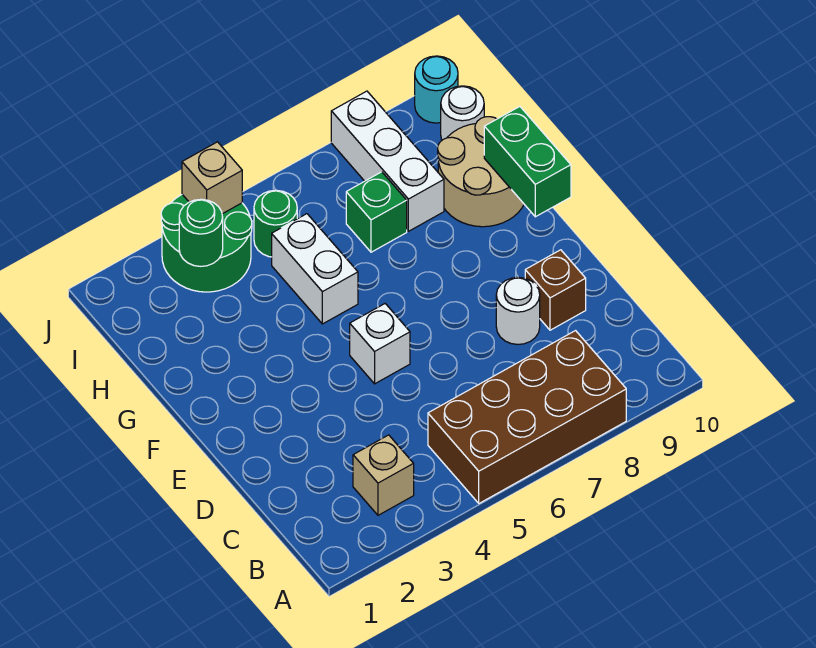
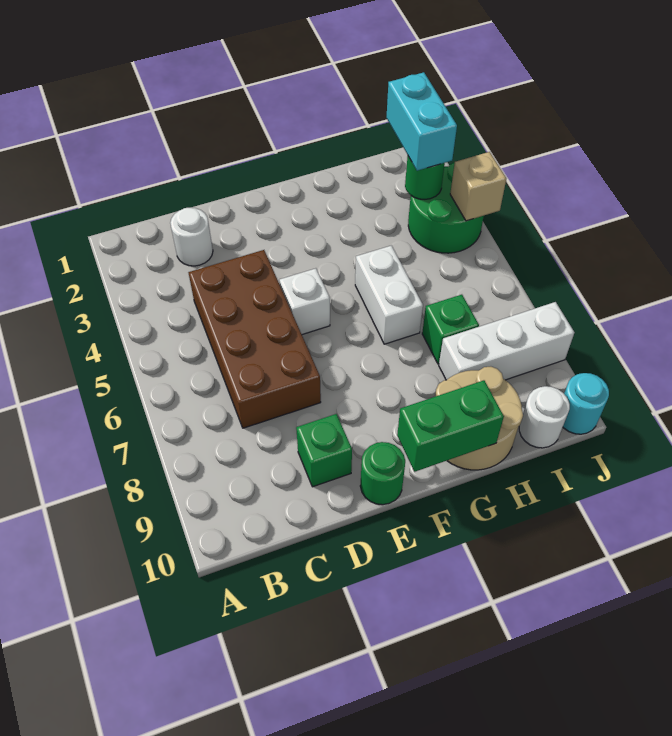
brown 2x4 brick [428,331,626,503] -> brown 2x4 brick moved to [188,250,321,428]
tan 1x1 brick [353,435,414,515] -> none
white 1x1 round brick [496,277,540,344] -> white 1x1 round brick moved to [170,208,213,266]
brown 1x1 brick [525,250,586,330] -> green 1x1 brick [296,414,352,487]
white 1x2 brick [272,214,358,324] -> white 1x2 brick turned to [355,246,423,344]
none -> cyan 1x2 brick [386,72,457,171]
green 1x1 round brick [254,190,297,257] -> green 1x1 round brick moved to [360,442,405,505]

